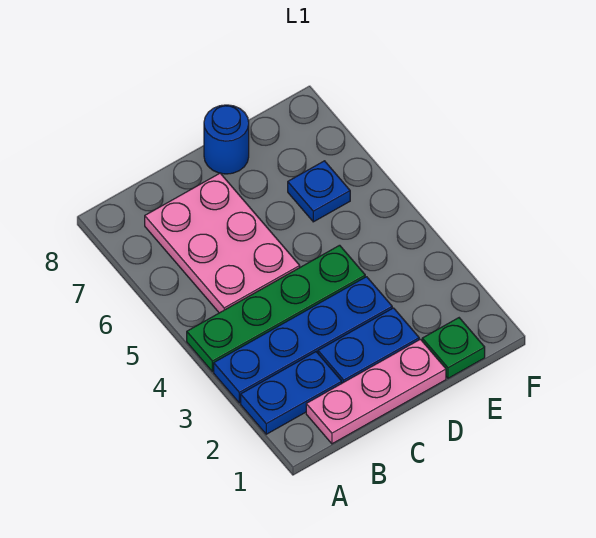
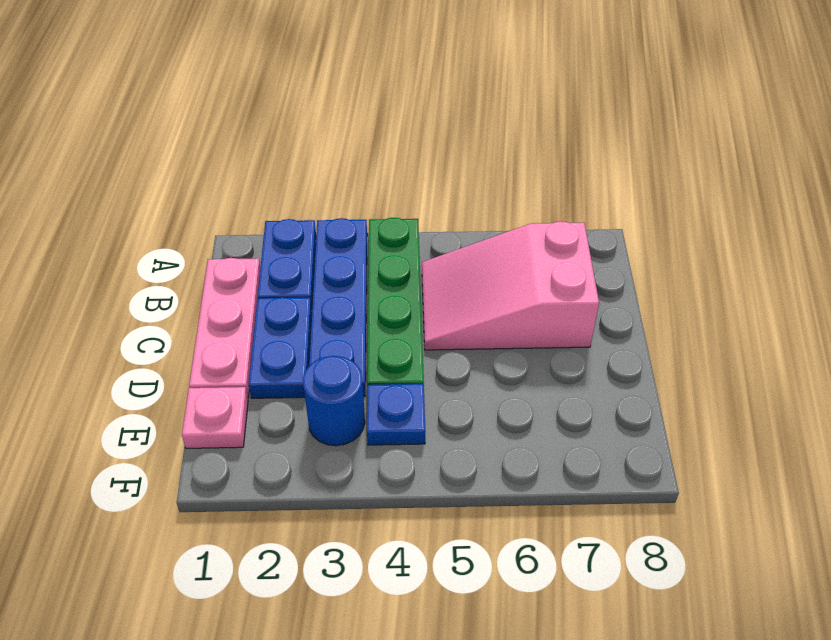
pink 2x3 plate [145,173,300,313] -> pink 2x3 slope [422,221,599,350]
blue 1x1 round brick [204,105,249,174] -> blue 1x1 round brick moved to [303,356,365,446]
green 1x1 plate [422,318,485,378] -> pink 1x1 plate [182,387,248,448]
blue 1x1 plate [288,161,350,222] -> blue 1x1 plate moved to [367,384,425,445]

